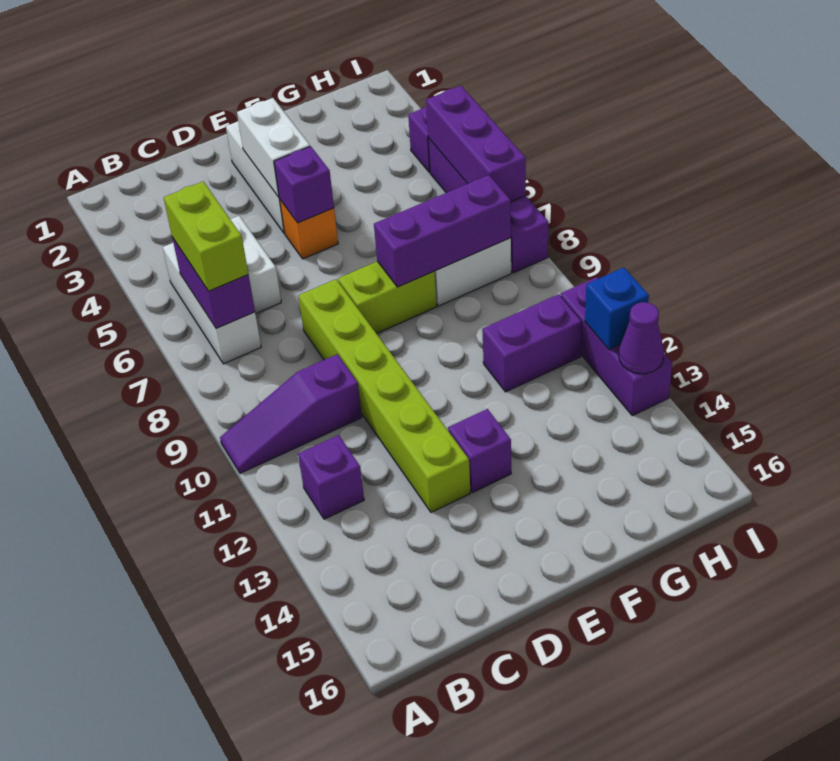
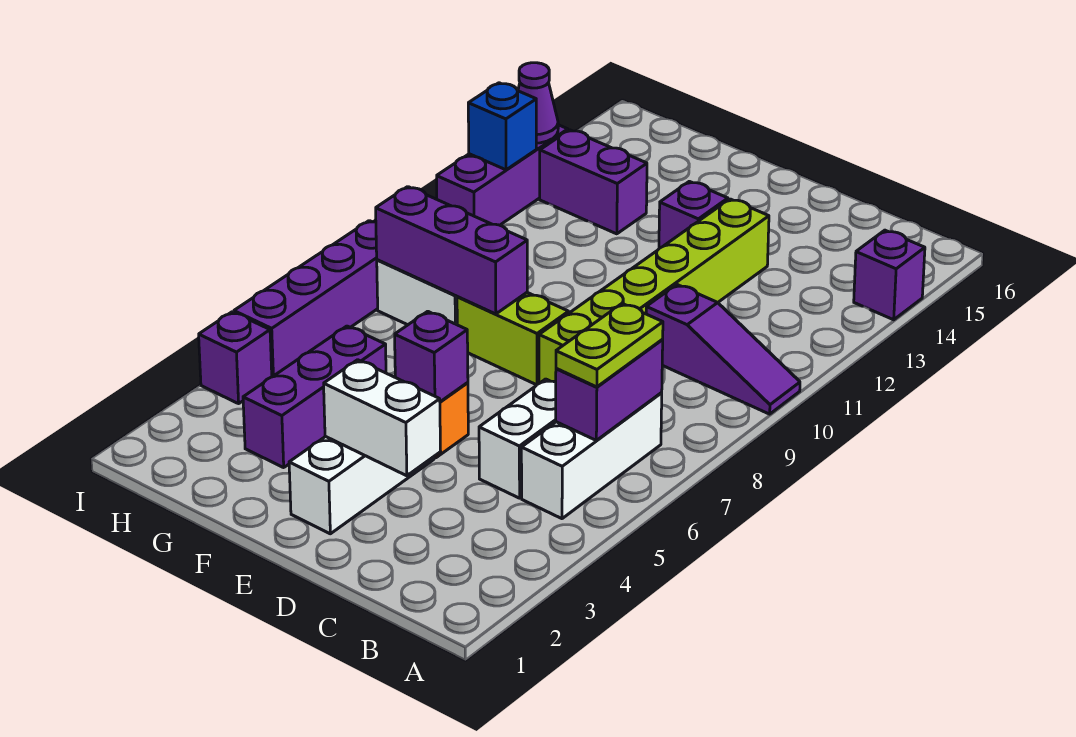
lime 1x2 brick [164,181,248,291] -> lime 1x2 plate [556,303,663,387]
purple 1x1 brick [298,435,364,519] -> purple 1x1 brick moved to [854,230,925,320]
white 1x2 brick [237,98,310,197] -> white 1x2 brick turned to [324,360,441,476]
purple 1x2 brick [483,294,582,392] -> purple 1x2 brick moved to [540,130,647,234]
purple 1x3 brick [426,86,526,202] -> purple 1x3 brick moved to [243,326,386,468]

